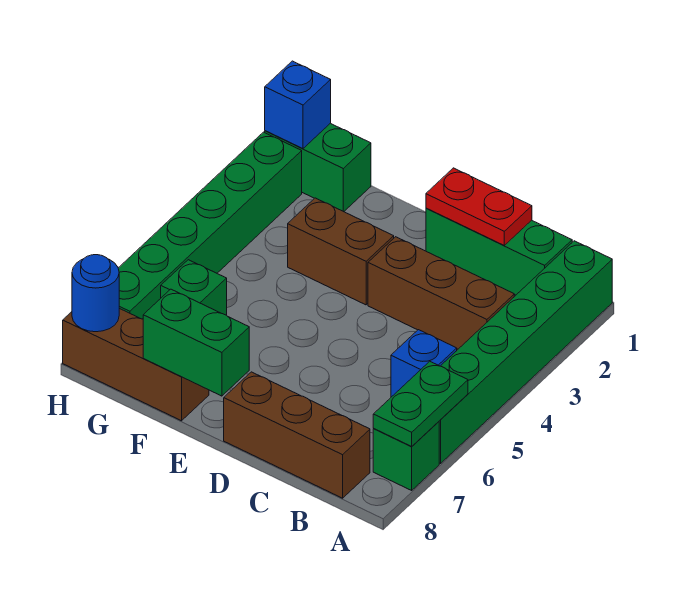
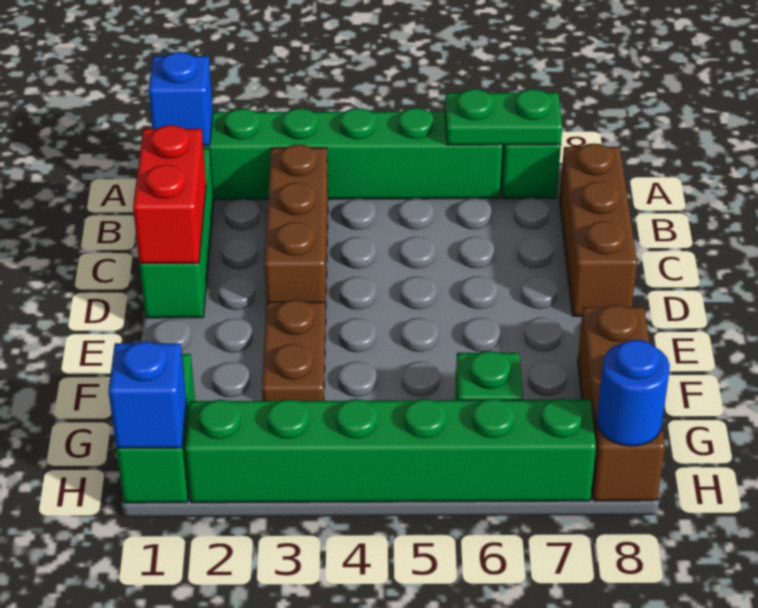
blue 1x1 brick [391,330,457,397] -> blue 1x1 brick moved to [148,52,213,146]
red 1x2 plate [426,168,532,245] -> red 1x2 brick [133,125,206,263]
brown 1x2 brick [288,198,394,305] -> brown 1x2 plate [262,300,326,401]
green 1x2 brick [143,289,249,396] -> none

